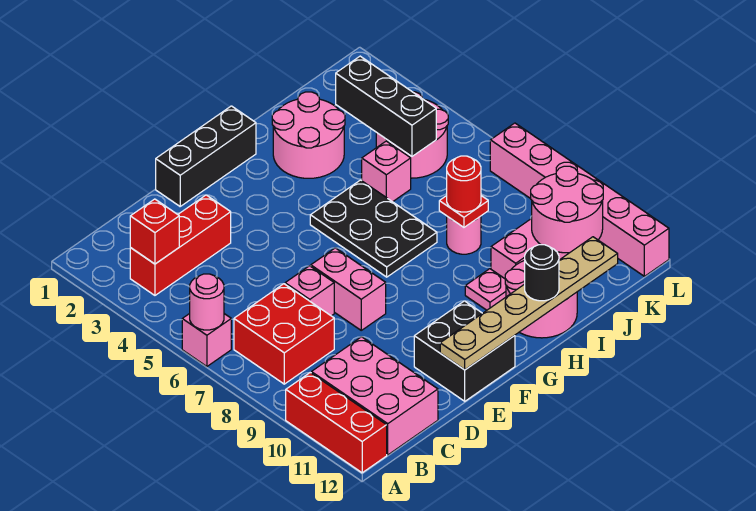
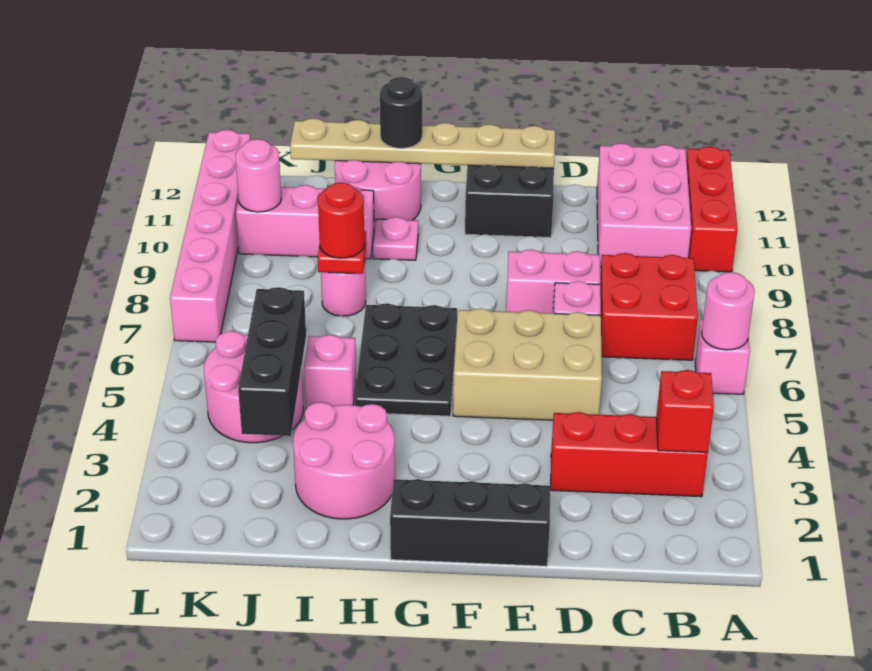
none -> tan 2x3 brick [453,308,602,420]
pink 1x2 brick [311,248,386,330] -> pink 1x2 brick turned to [506,250,600,313]
pink 2x2 round brick [531,166,603,253] -> pink 1x1 round brick [235,139,281,212]

